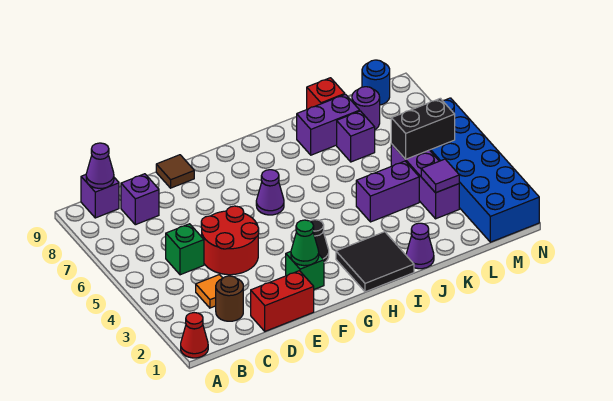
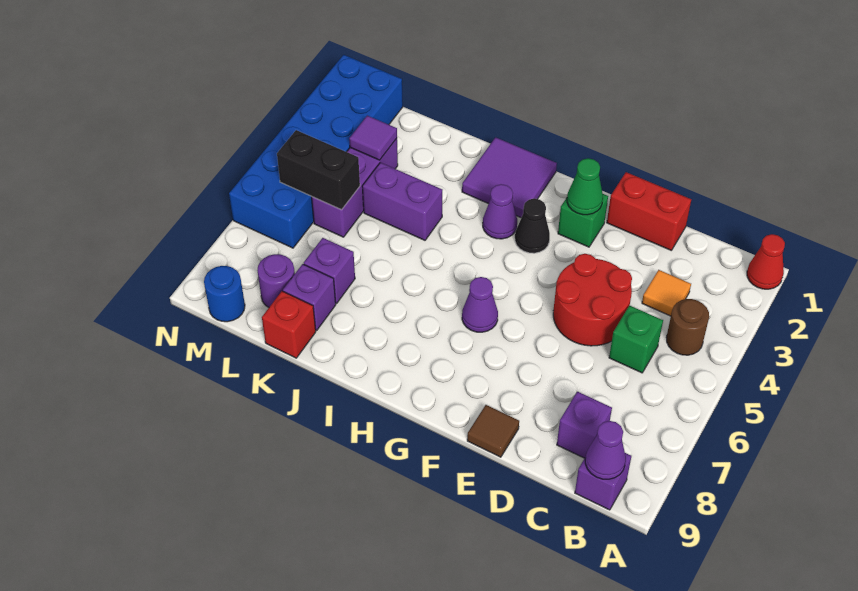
brown 1x1 round brick [216,276,243,321] -> brown 1x1 round brick moved to [666,299,709,355]
black 2x2 tile [336,232,414,292] -> purple 2x2 tile [462,137,557,218]
purple 1x1 cone [406,223,434,269] -> purple 1x1 cone moved to [483,184,517,239]
purple 1x2 brick [296,94,360,155] -> purple 1x1 brick [283,264,336,330]

